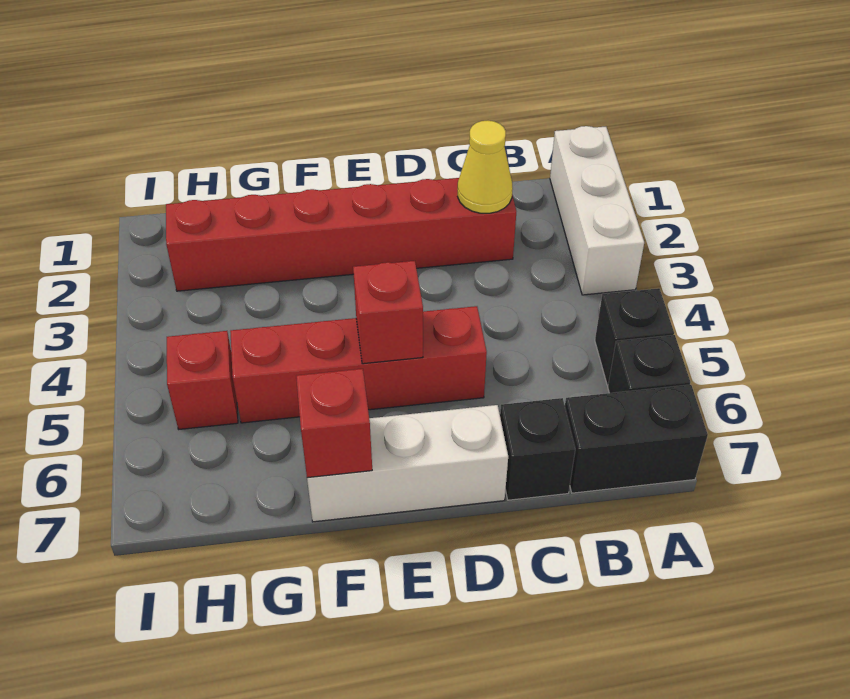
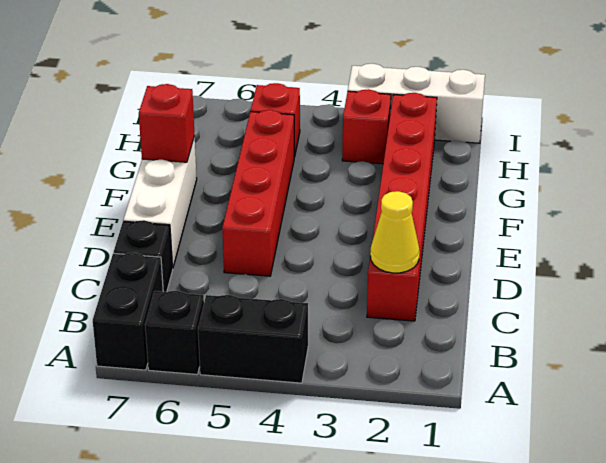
white 1x3 brick [550,126,644,295] -> white 1x3 brick moved to [348,64,485,143]
black 1x1 brick [595,288,674,385] -> black 1x2 brick [198,295,308,383]
red 1x1 brick [353,261,423,364] -> red 1x1 brick moved to [342,89,391,164]

